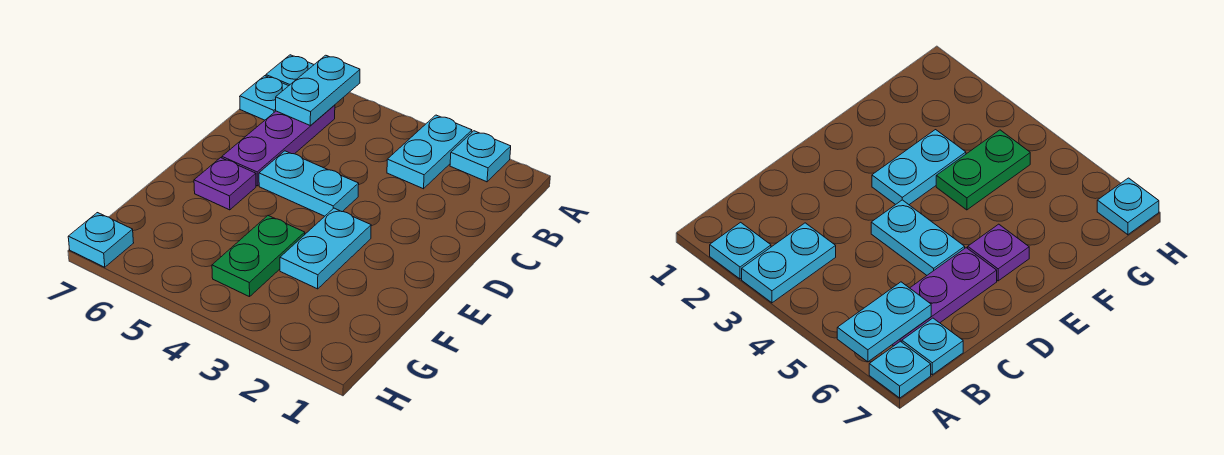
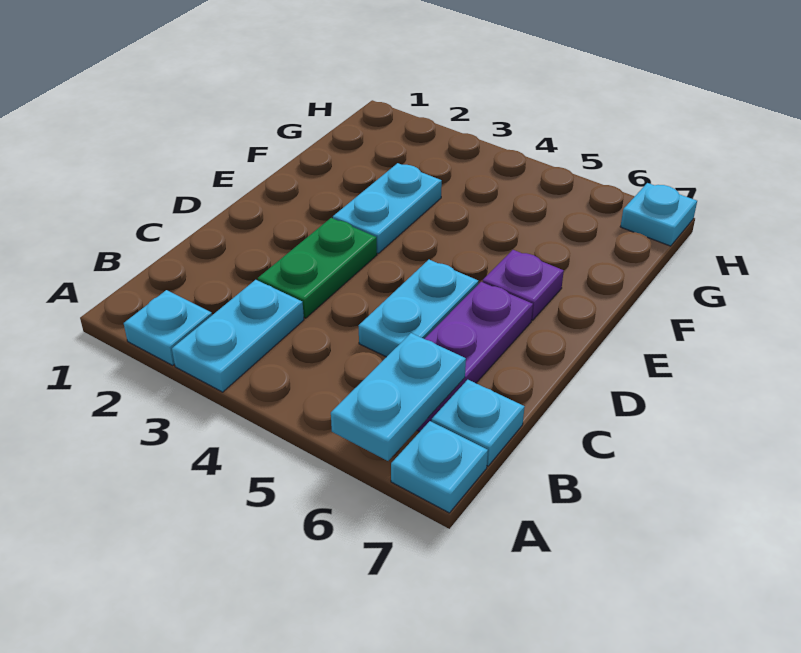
cyan 1x2 plate [259,151,359,216] -> cyan 1x2 plate turned to [358,259,478,357]
green 1x2 plate [212,216,305,297] -> green 1x2 plate moved to [258,218,377,318]

